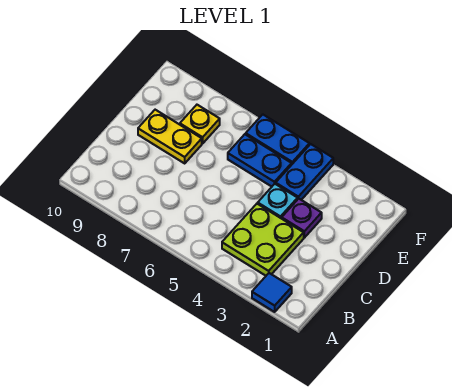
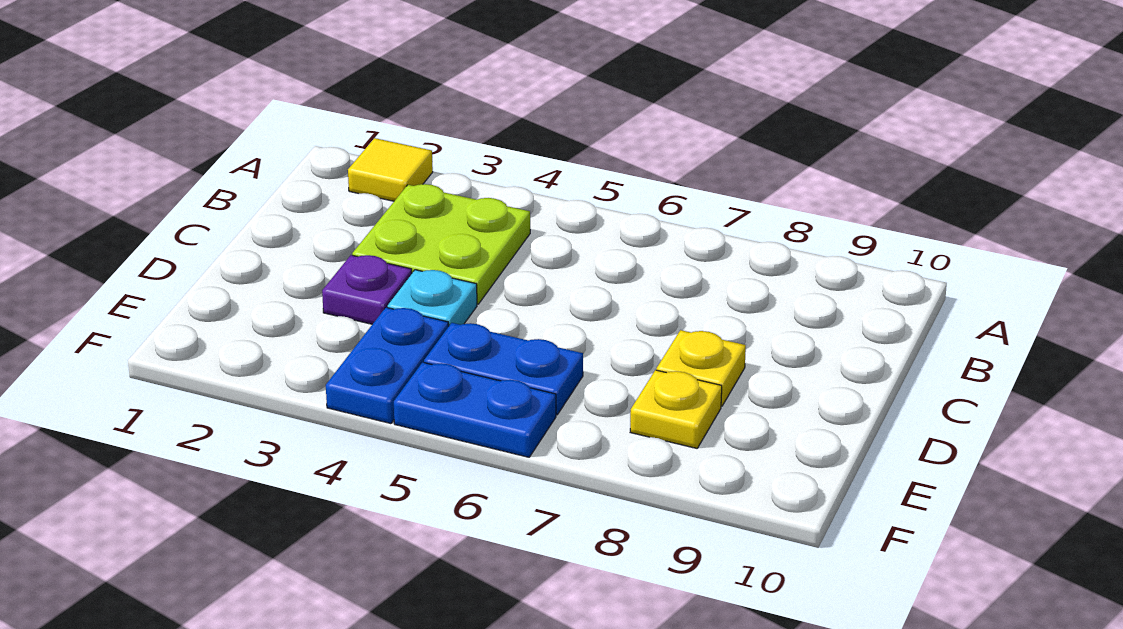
blue 1x1 tile [252,273,292,312] -> yellow 1x1 tile [348,138,433,201]
yellow 1x2 plate [138,110,202,163] -> yellow 1x1 plate [656,330,746,406]

